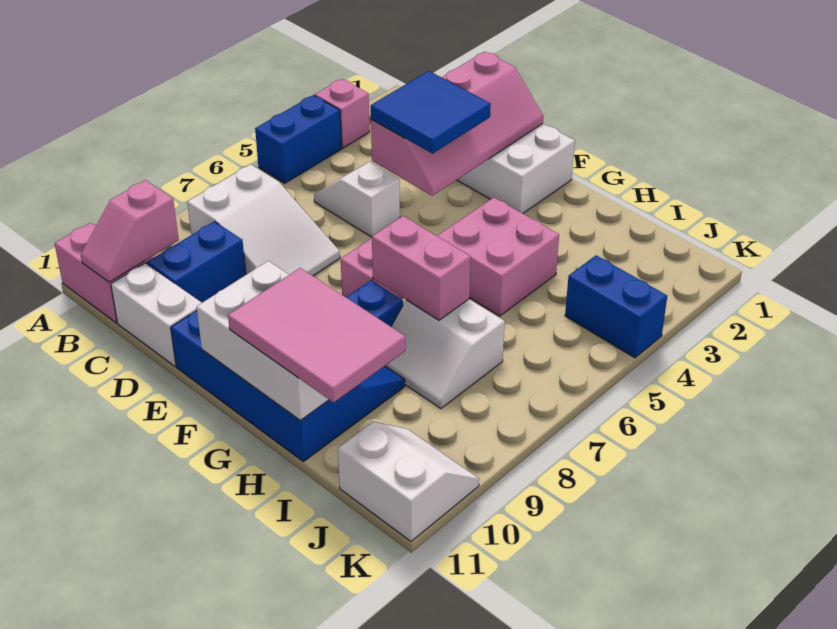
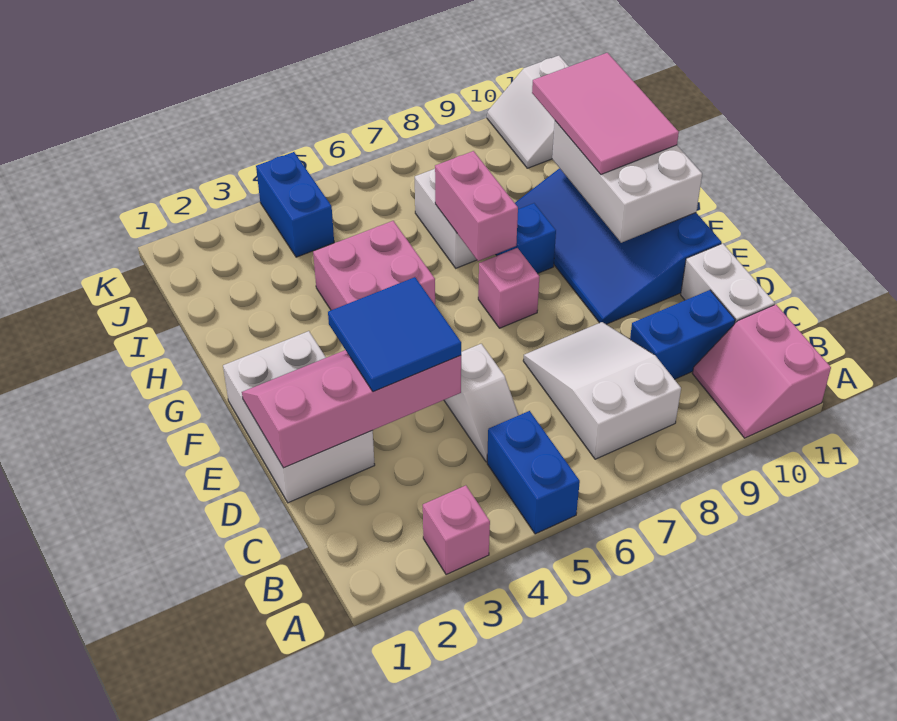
blue 1x2 brick [255,95,342,183] -> blue 1x2 brick turned to [487,411,580,534]
pink 1x2 slope [81,180,179,282] -> none

